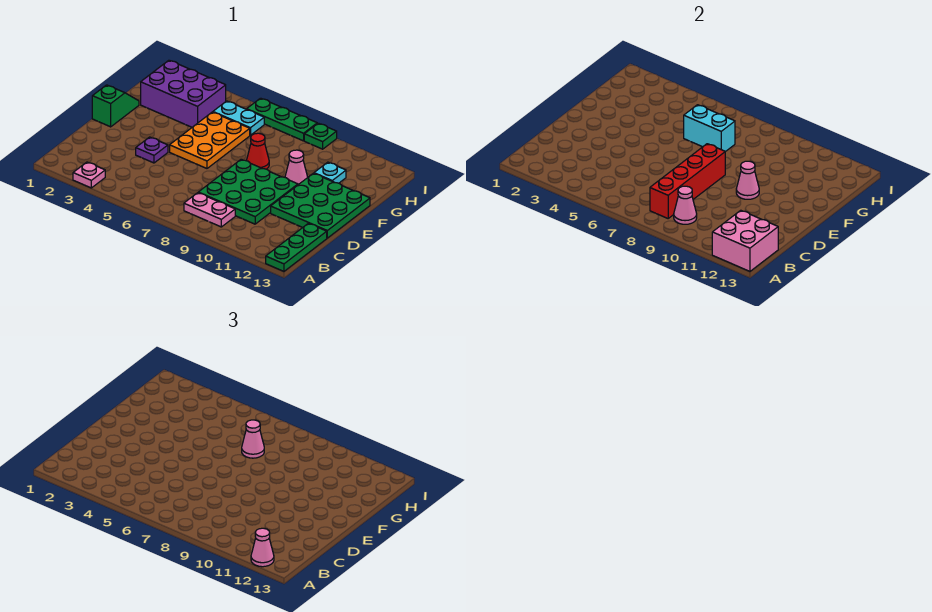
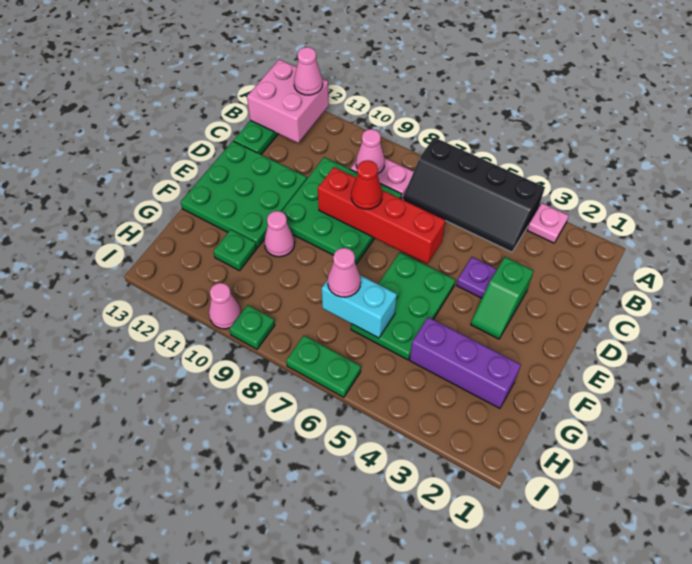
none -> black 2x4 slope [403,137,545,252]
red 1x4 brick [650,144,725,218] -> red 1x4 brick turned to [318,167,445,264]
green 1x2 slope [92,85,139,127] -> green 1x2 slope moved to [471,257,533,339]
orange 2x3 plate [170,112,250,168] -> green 2x3 plate [351,252,455,360]
pink 1x1 cone [736,161,759,199] -> pink 1x1 cone moved to [209,283,241,329]
red 1x1 cone [246,133,269,169] -> red 1x1 cone moved to [351,160,382,209]
purple 2x3 brick [141,60,226,127] -> purple 1x3 brick [410,317,521,408]
cyan 1x1 plate [314,162,346,183] -> green 1x1 plate [213,230,257,271]
cyan 1x2 plate [213,101,264,135] -> none
green 1x3 plate [247,98,317,141] -> green 1x2 plate [286,336,361,397]

